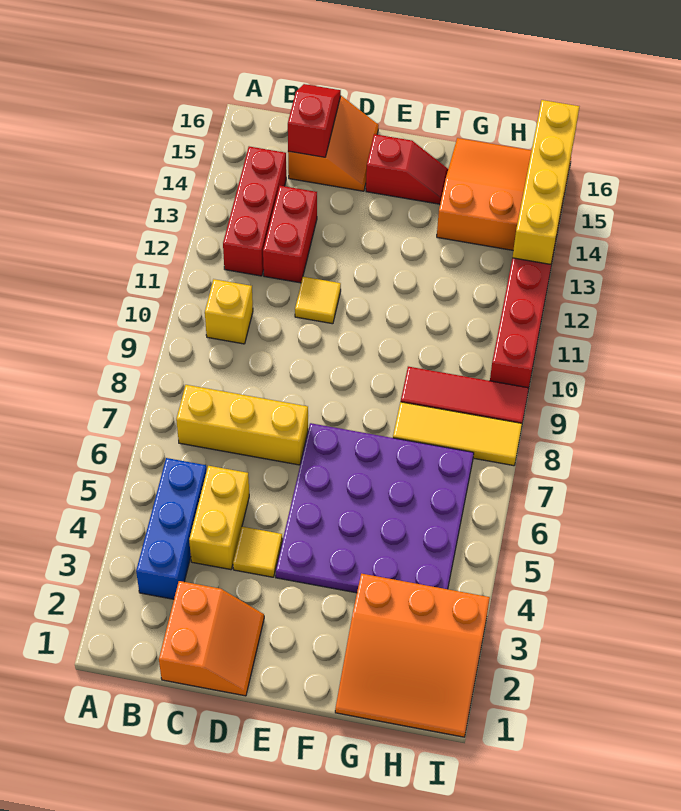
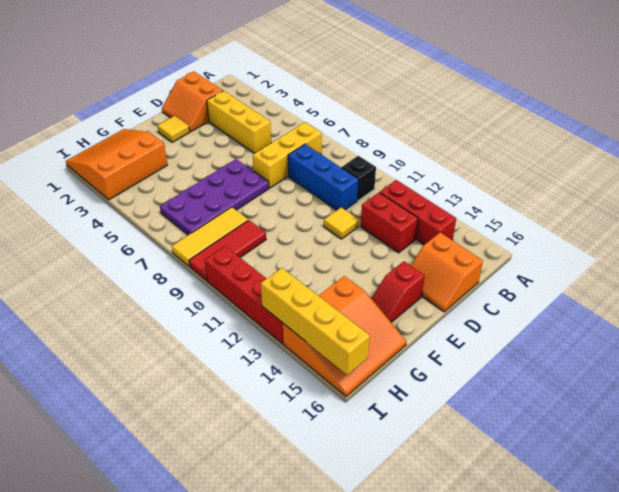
blue 1x3 brick [136,458,207,599] -> blue 1x3 brick moved to [288,144,359,210]
yellow 1x1 brick [205,279,253,344] -> black 1x1 brick [342,156,376,200]
yellow 1x2 brick [189,466,249,570] -> yellow 1x3 brick [207,91,271,153]
red 1x2 slope [288,84,341,157] -> none
yellow 1x1 tile [233,527,282,577] -> yellow 1x1 tile moved to [157,116,190,142]
purple 4x4 plate [276,423,474,593] -> purple 2x4 plate [160,159,269,235]

